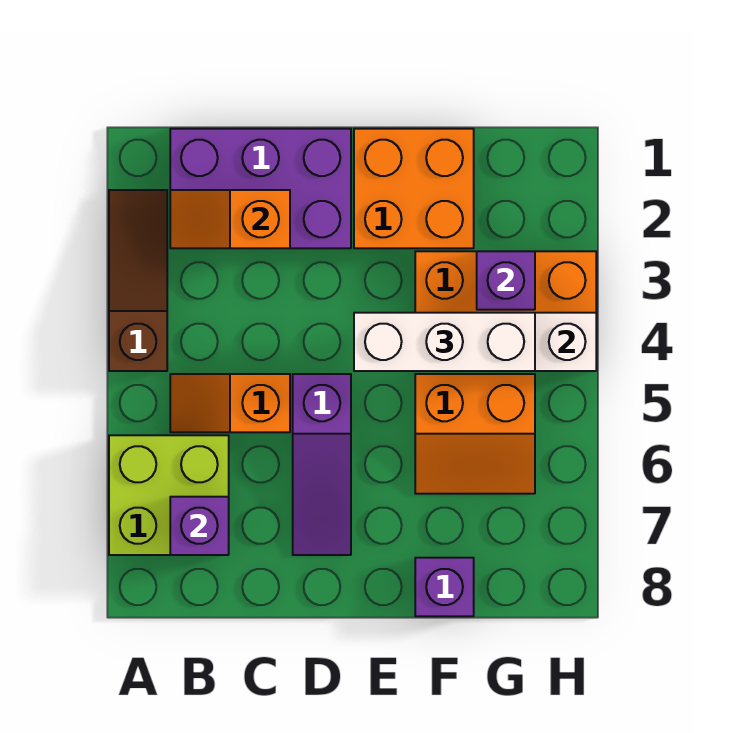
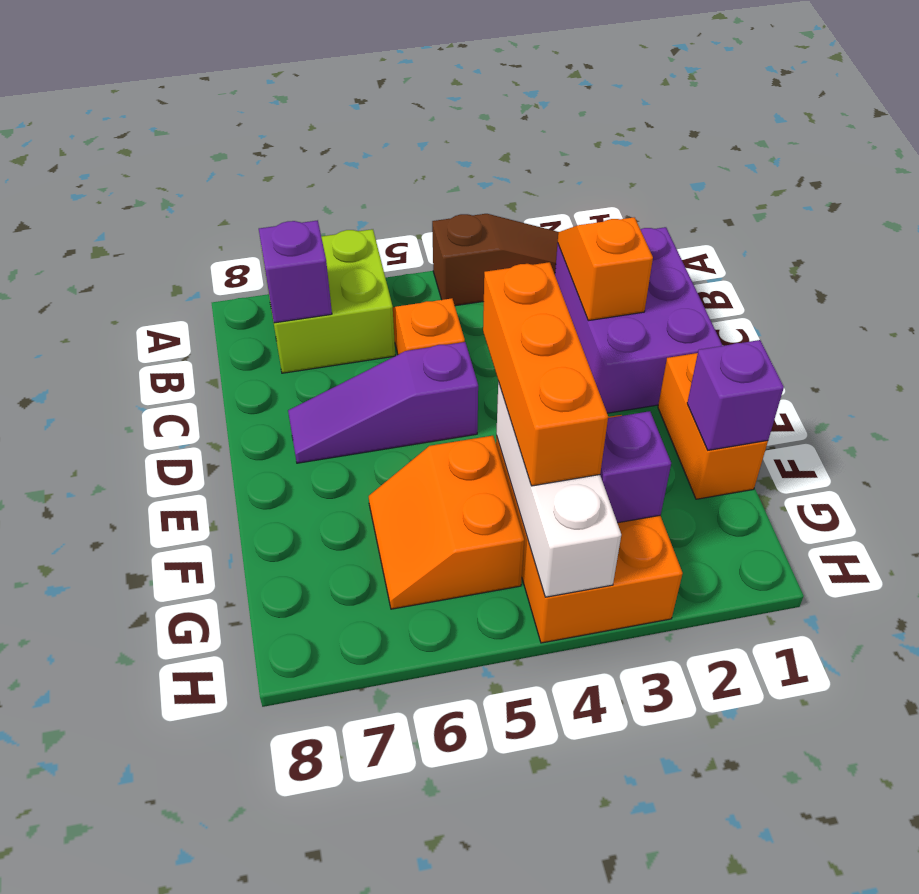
orange 2x2 brick [354,129,474,248] -> orange 1x2 brick [658,353,768,499]
white 1x3 brick [354,313,535,371] -> orange 1x3 brick [483,262,608,486]
purple 1x1 brick [415,558,474,616] -> purple 1x1 brick moved to [687,340,784,450]

